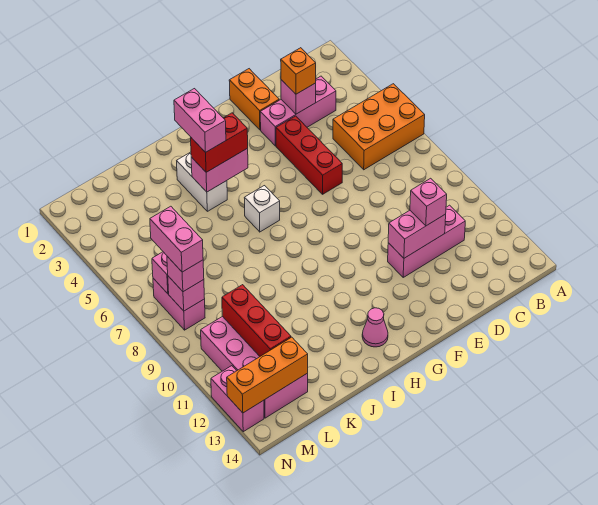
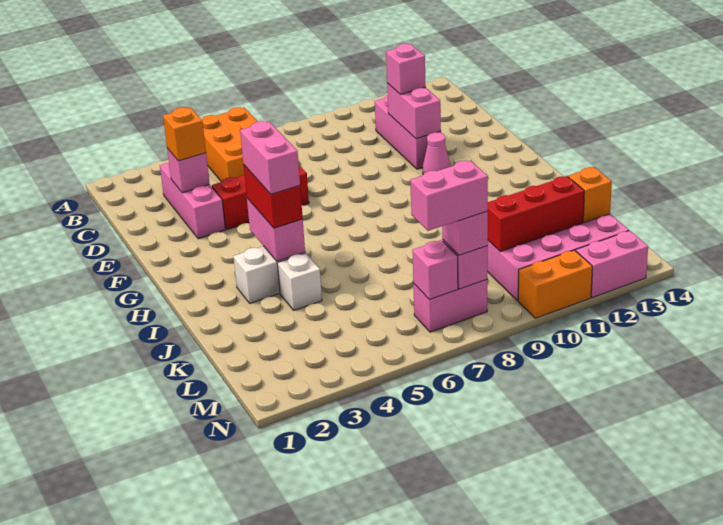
orange 1x2 brick [229,69,279,130] -> orange 1x2 brick moved to [518,250,592,318]
white 1x1 brick [245,186,280,232] -> white 1x1 brick moved to [277,253,322,310]
pink 1x1 cone [362,308,388,347] -> pink 1x1 cone moved to [423,132,451,175]
pink 1x2 brick [174,89,226,152] -> pink 1x2 brick turned to [240,121,300,194]
orange 1x3 brick [227,337,308,413] -> orange 1x1 brick [568,167,612,222]

